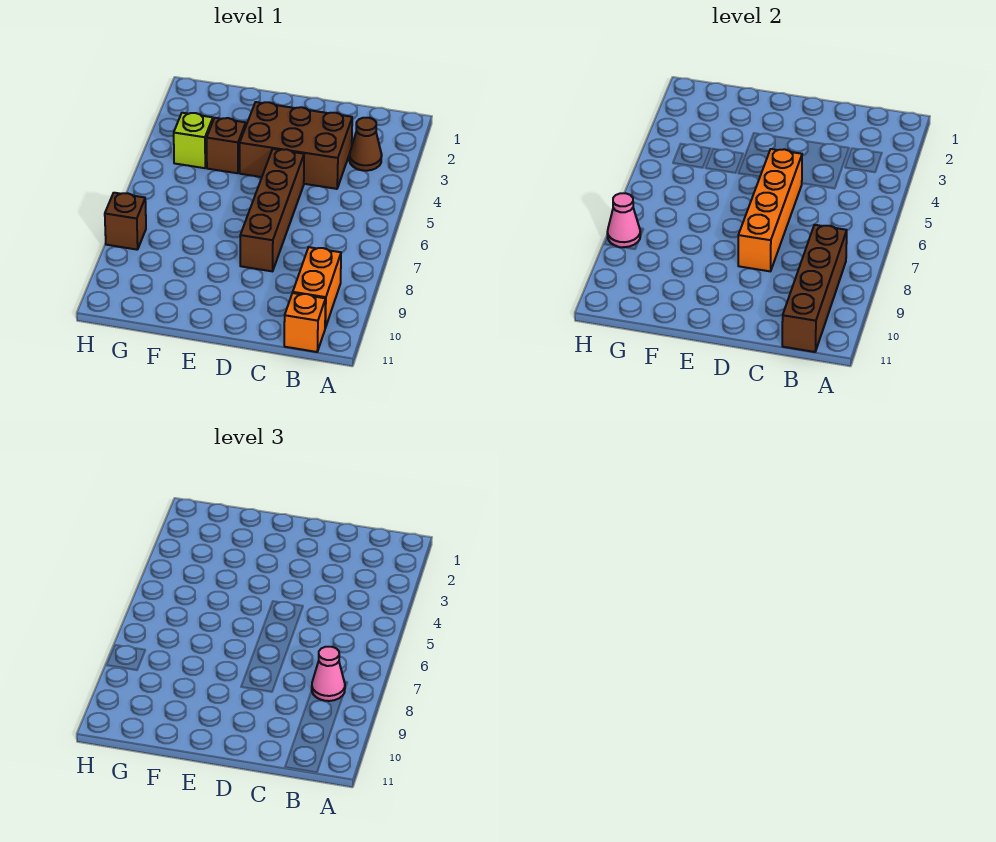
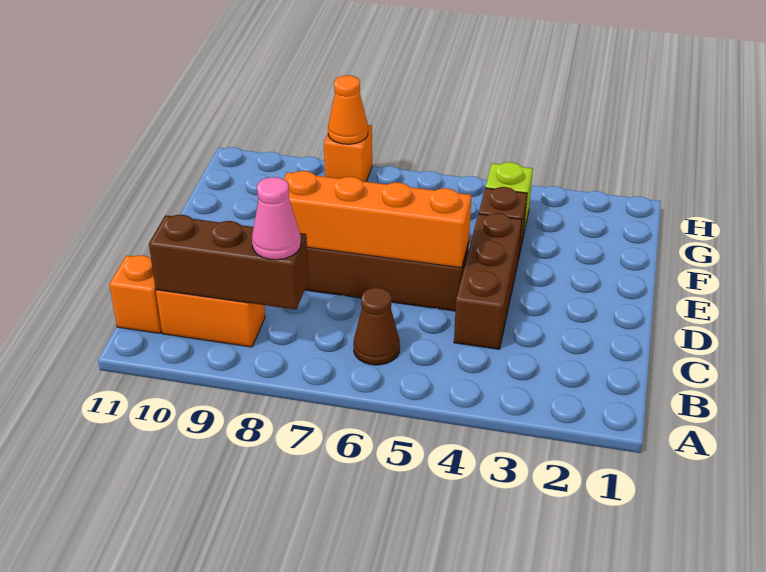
brown 1x1 cone [349,118,382,171] -> brown 1x1 cone moved to [353,288,400,365]
brown 1x4 brick [782,225,847,352] -> brown 1x3 brick [149,215,309,310]
brown 2x3 brick [240,102,352,189] -> brown 1x3 brick [454,213,522,349]
brown 1x1 brick [105,193,146,250] -> orange 1x1 brick [324,125,372,182]
pink 1x1 cone [607,193,640,247] -> orange 1x1 cone [328,75,368,144]

